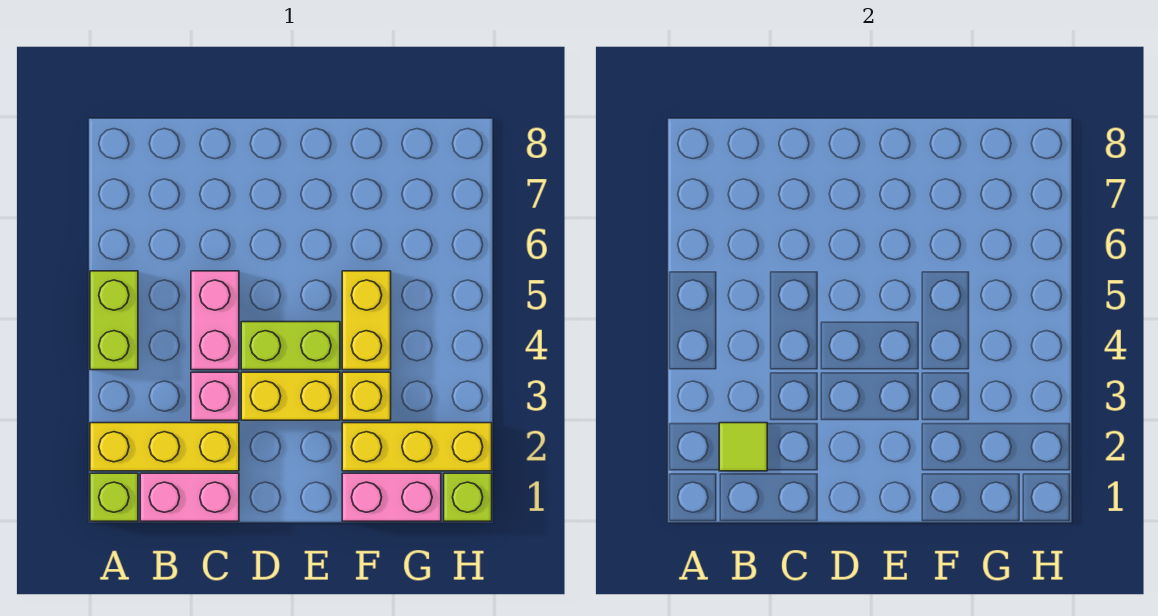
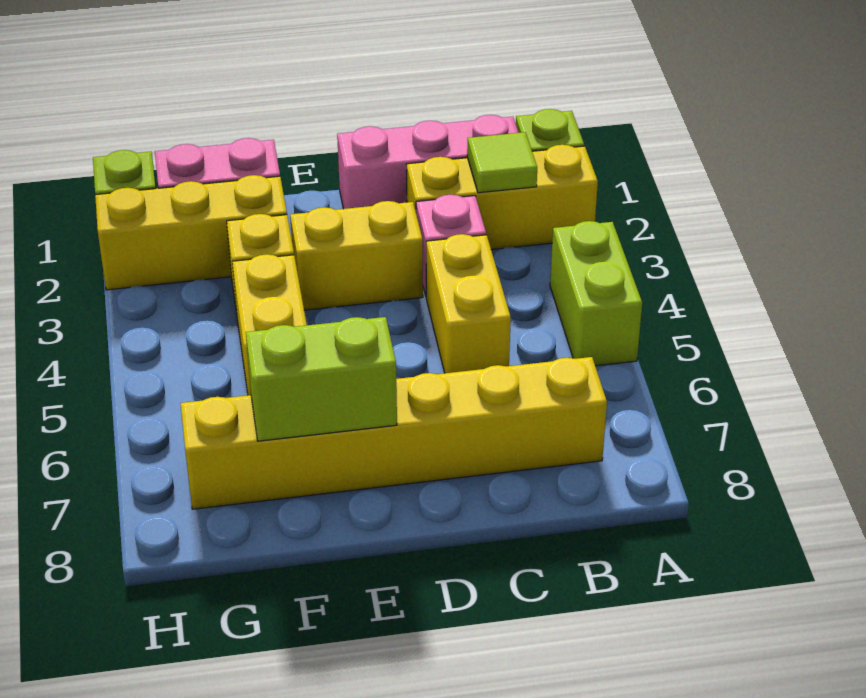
pink 1x2 brick [140,473,239,521] -> pink 1x3 brick [337,115,518,209]
none -> yellow 1x6 brick [180,357,607,509]
pink 1x2 brick [191,271,239,370] -> yellow 1x2 brick [426,234,511,373]
lime 1x2 brick [241,322,340,370] -> lime 1x2 brick moved to [246,317,397,441]

